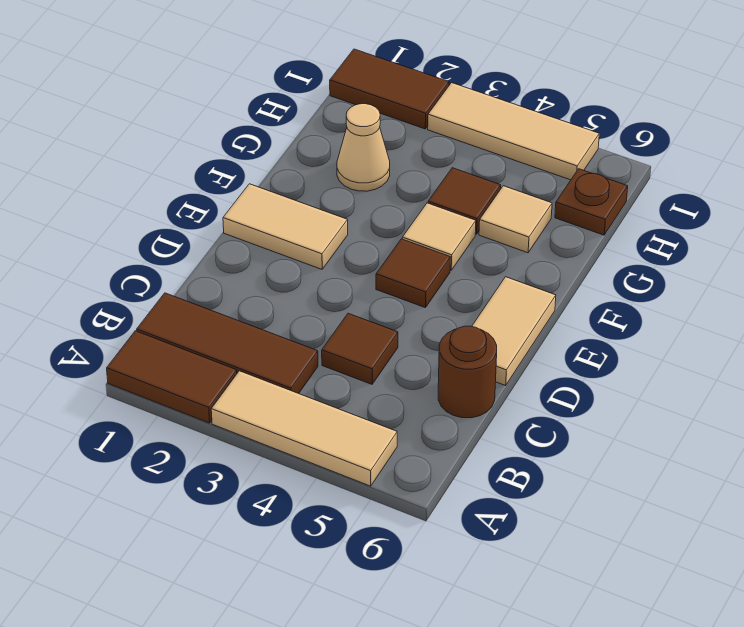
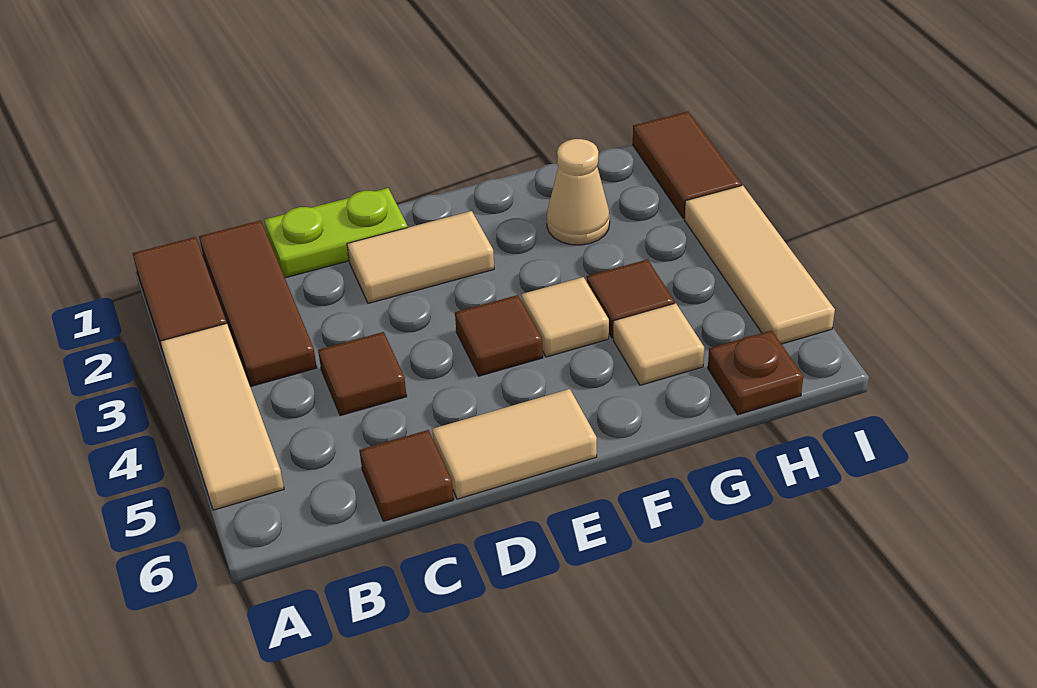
none -> lime 1x2 plate [264,188,408,278]
brown 1x1 round brick [438,326,497,418] -> brown 1x1 tile [359,430,454,521]
tan 1x2 tile [223,184,348,269] -> tan 1x2 tile turned to [347,211,494,303]

